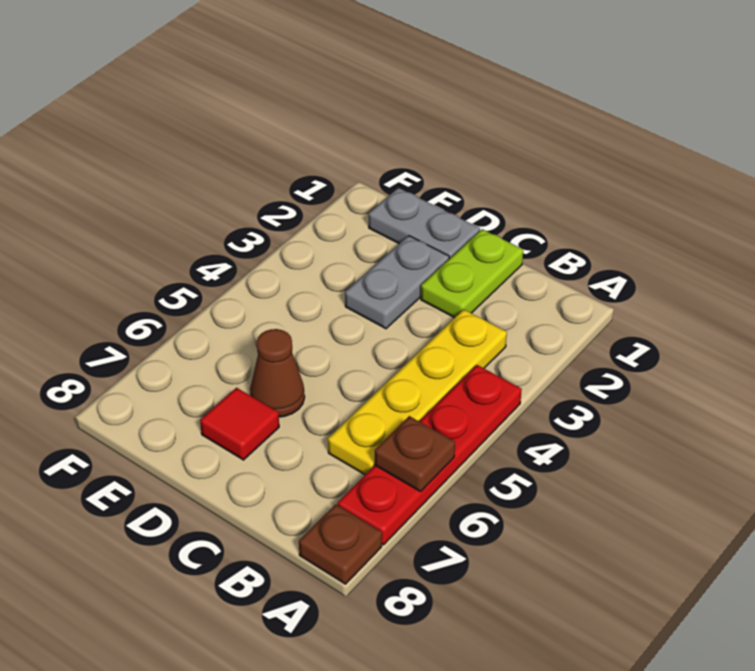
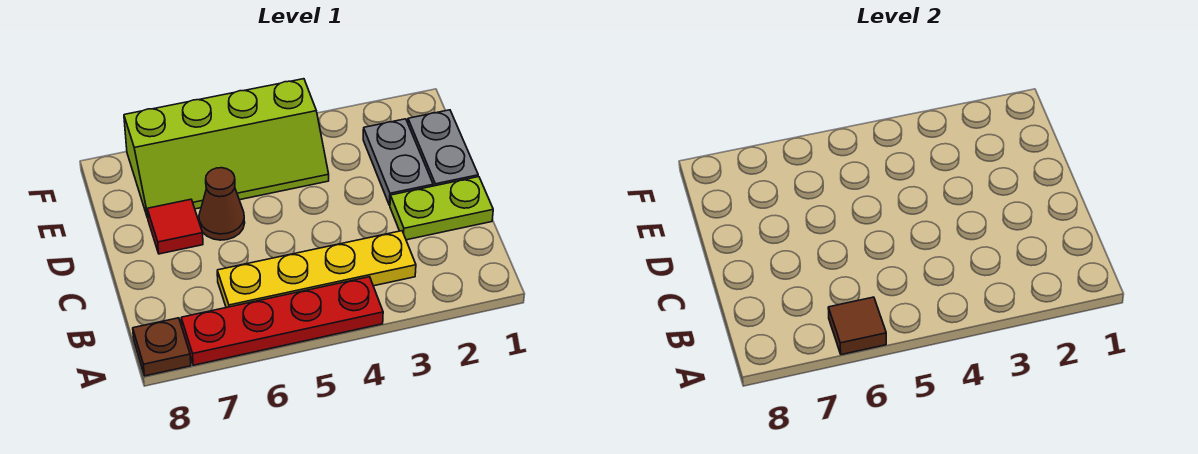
brown 1x1 plate [375,416,455,492] -> brown 1x1 tile [828,297,886,355]
grey 1x2 plate [345,236,449,329] -> grey 1x2 plate turned to [363,119,433,205]
none -> lime 2x4 slope [124,79,329,218]

